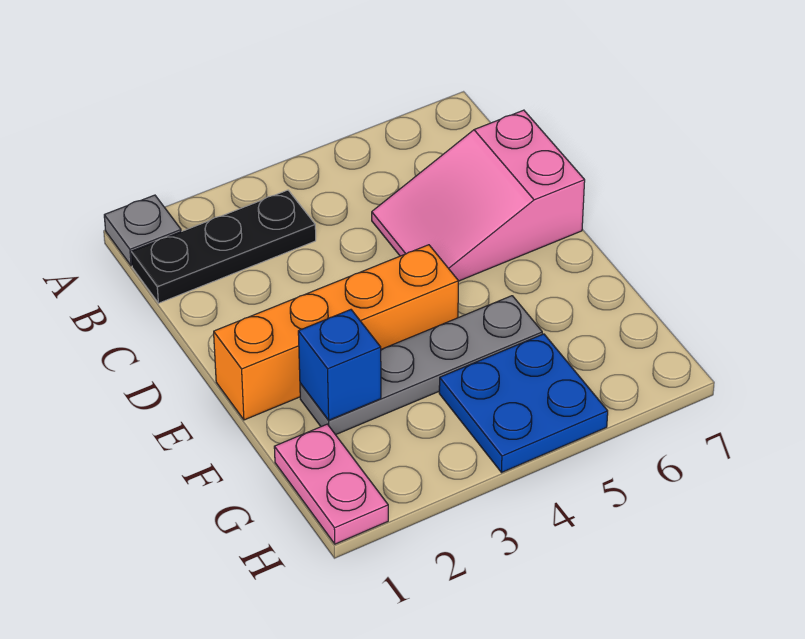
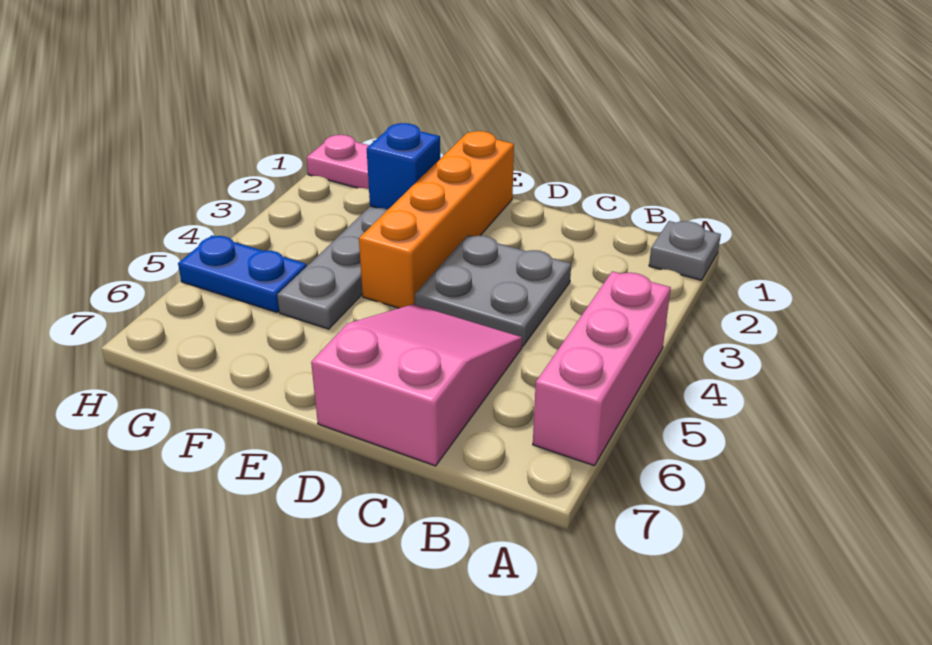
none -> pink 1x3 brick [533,271,671,466]
black 1x3 plate [131,190,316,303] -> none
none -> grey 2x2 plate [415,235,571,346]
blue 2x2 plate [439,334,608,473] -> blue 1x2 plate [178,236,307,312]

